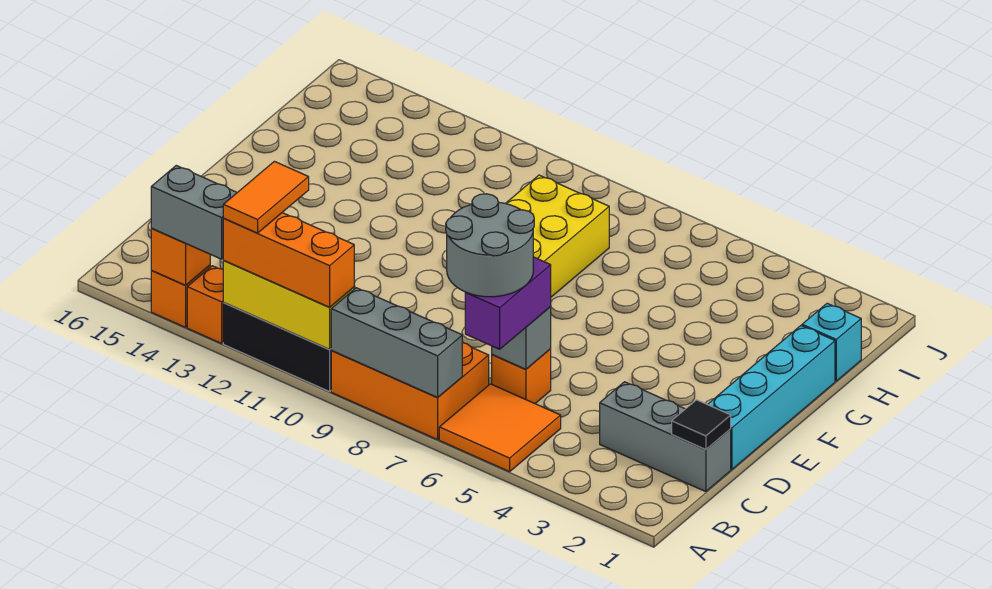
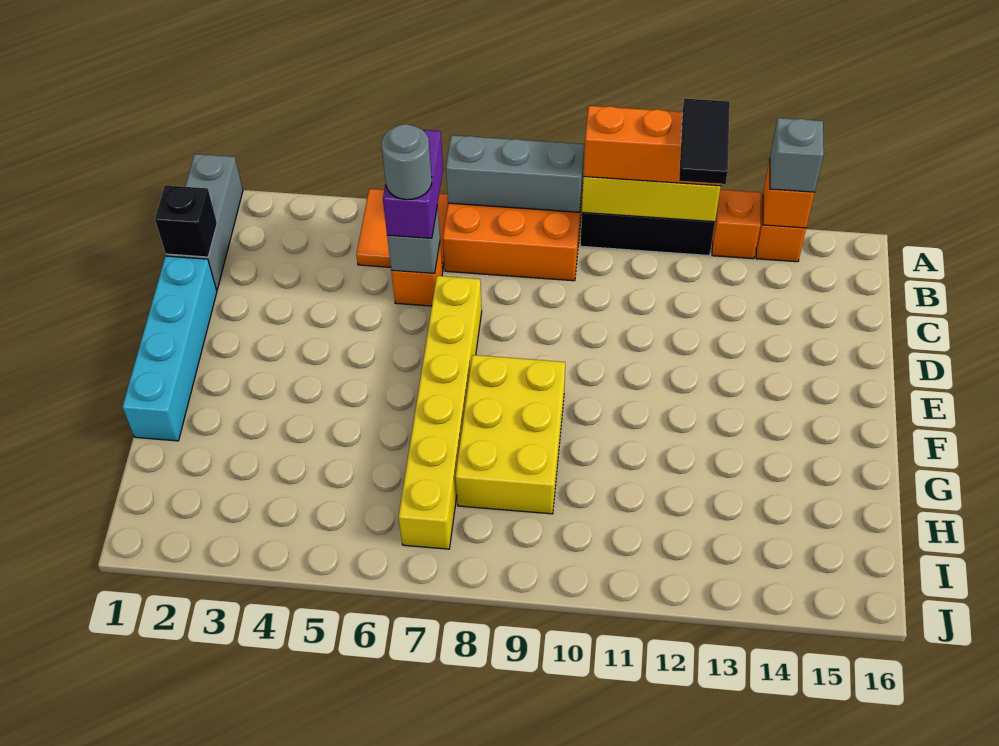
orange 1x2 tile [223,161,309,233] -> black 1x2 tile [679,99,730,184]
grey 1x2 brick [151,166,237,259] -> grey 1x1 brick [770,118,824,192]
grey 2x2 round brick [446,194,534,297] -> grey 1x1 round brick [381,124,432,200]
grey 1x3 brick [600,382,731,492] -> grey 1x3 brick turned to [166,154,243,290]
black 1x1 tile [672,400,731,449] -> black 1x1 brick [155,185,217,257]
none -> yellow 1x6 brick [399,276,482,549]
cyan 1x1 brick [802,303,861,381] -> none

